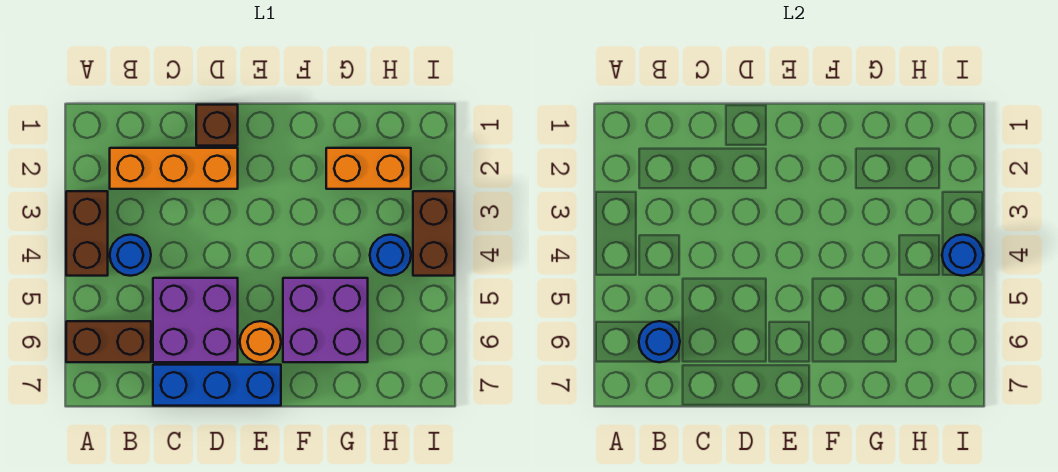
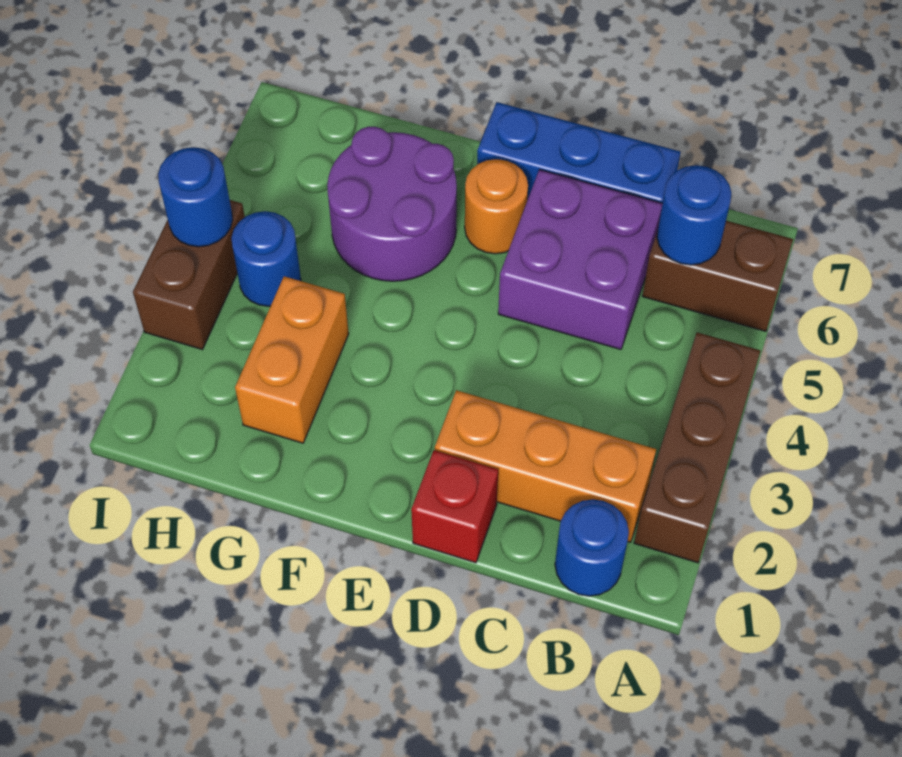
brown 1x2 brick [66,191,108,276] -> brown 1x3 brick [634,333,760,563]
blue 1x1 round brick [110,235,151,276] -> blue 1x1 round brick moved to [555,499,629,596]
brown 1x1 brick [196,105,238,146] -> red 1x1 brick [411,450,498,563]
purple 2x2 brick [283,278,368,362] -> purple 2x2 round brick [327,127,457,281]
orange 1x2 brick [326,148,411,189] -> orange 1x2 brick turned to [235,276,349,443]

